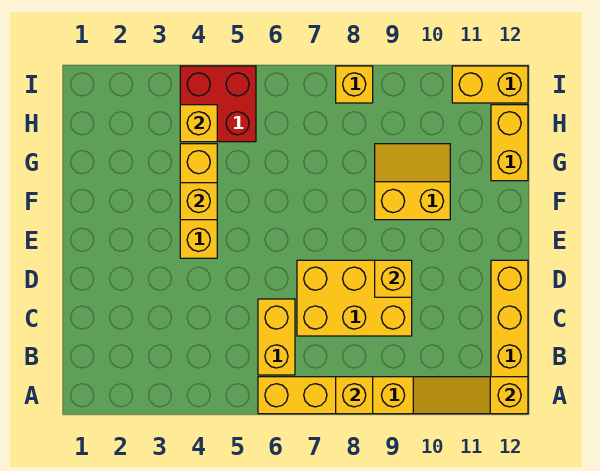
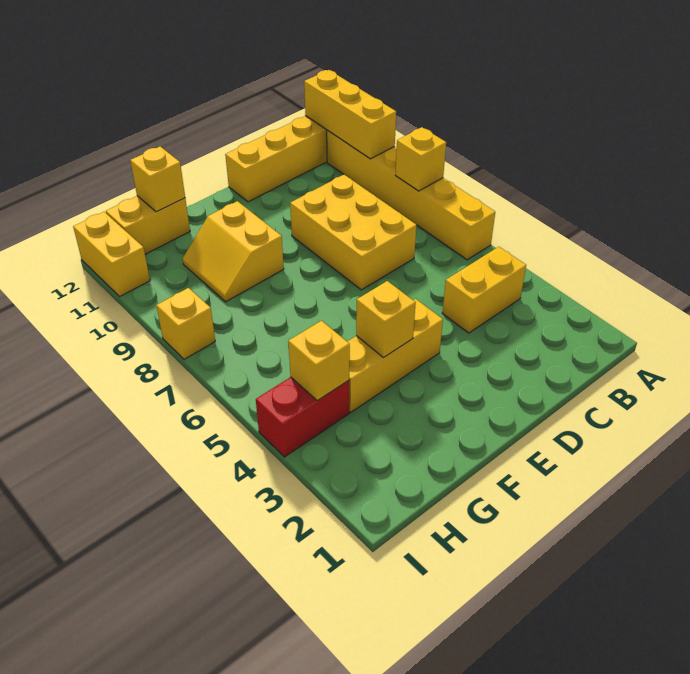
yellow 1x3 slope [413,377,528,414] -> yellow 1x3 brick [304,70,396,159]
yellow 1x2 brick [258,299,295,375] -> yellow 1x2 brick moved to [442,247,526,333]
yellow 1x1 brick [375,260,412,297] -> yellow 1x1 brick moved to [130,147,185,212]
red 2x2 brick [180,66,256,142] -> red 1x2 brick [256,377,349,457]

